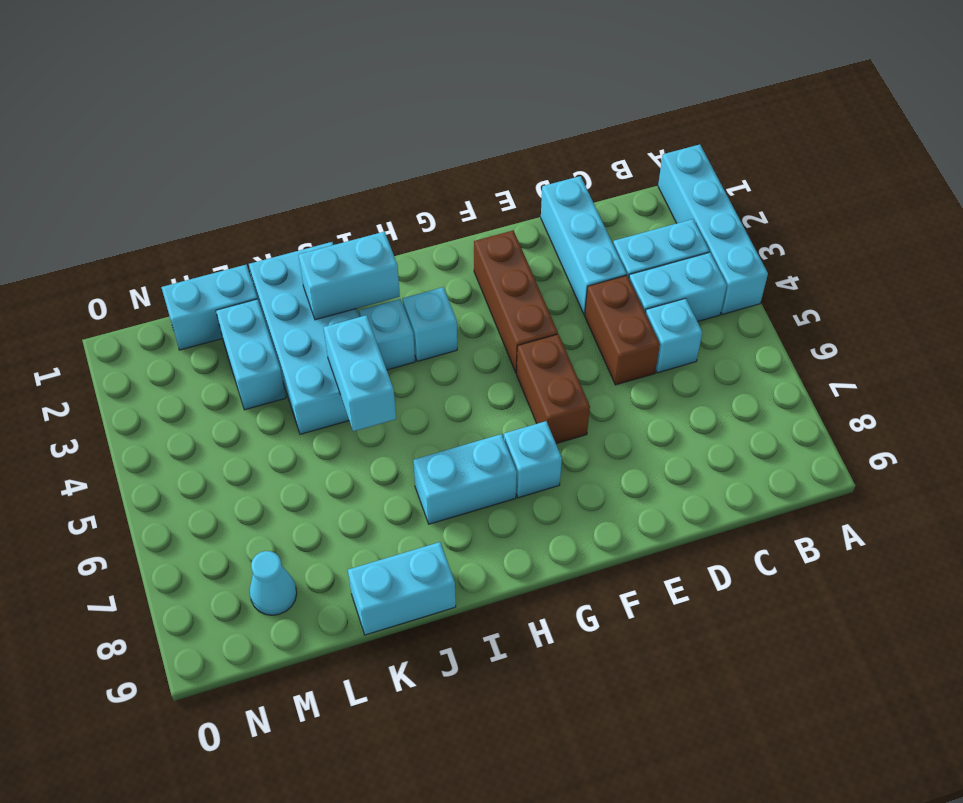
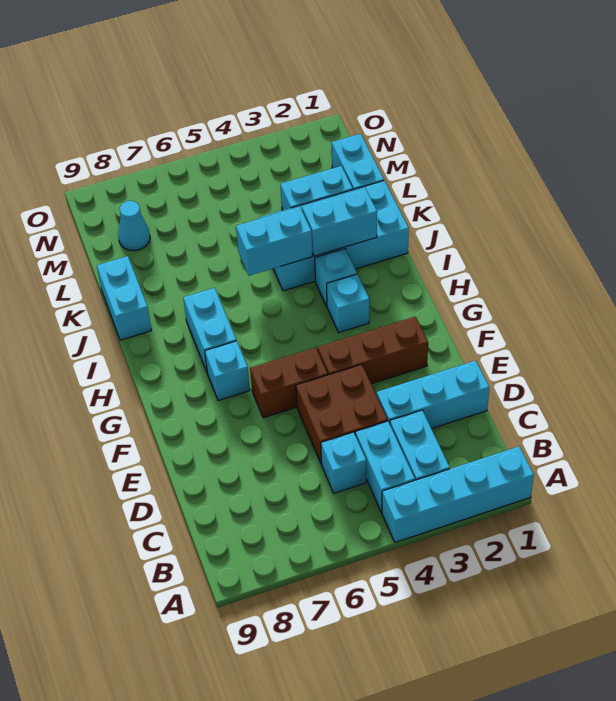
brown 1x2 brick [585,275,660,385] -> brown 2x2 brick [296,365,388,464]
cyan 1x2 brick [299,232,400,320] -> cyan 1x2 brick turned to [302,188,377,256]

